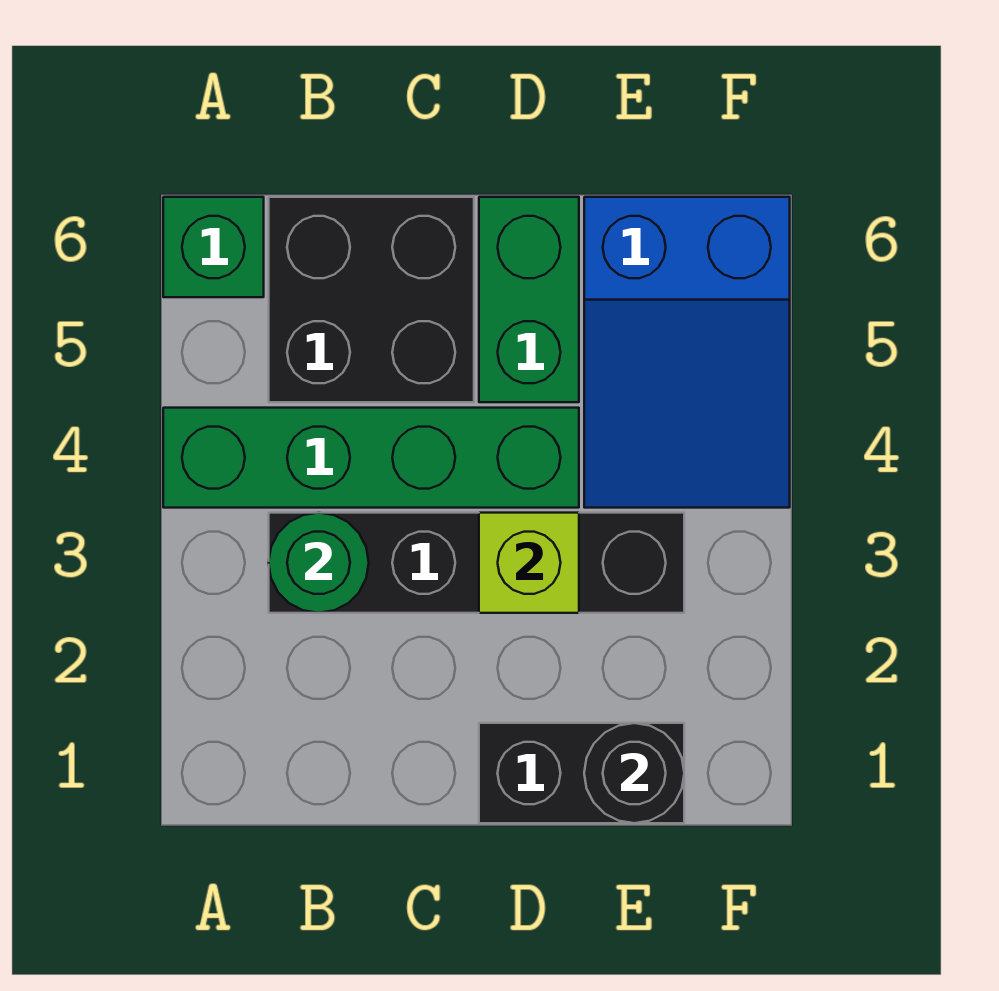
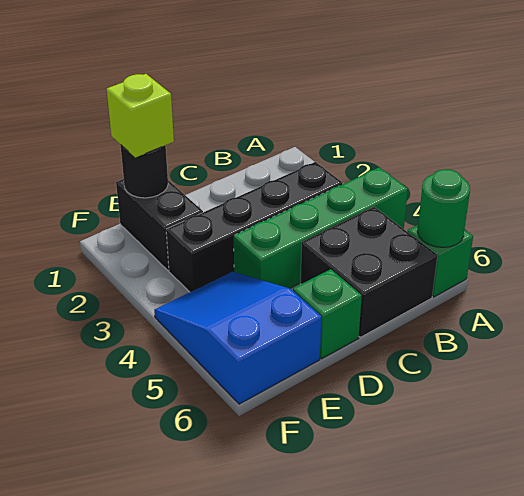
green 1x1 round brick [269,513,369,613] -> green 1x1 round brick moved to [417,169,470,247]
black 1x2 brick [479,723,684,823] -> black 1x2 brick turned to [116,179,203,271]
lime 1x1 brick [479,513,579,613] -> lime 1x1 brick moved to [107,74,174,157]
green 1x2 brick [479,197,579,402] -> green 1x1 brick [293,269,362,359]

